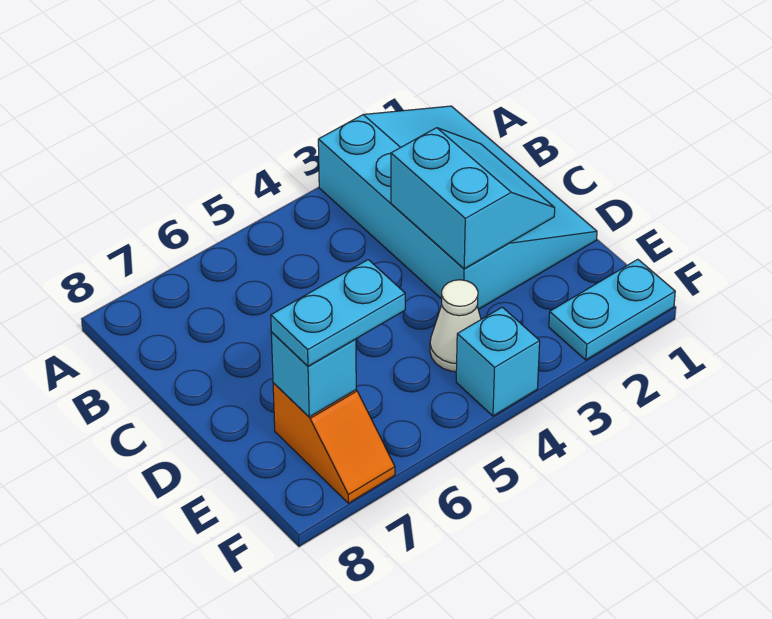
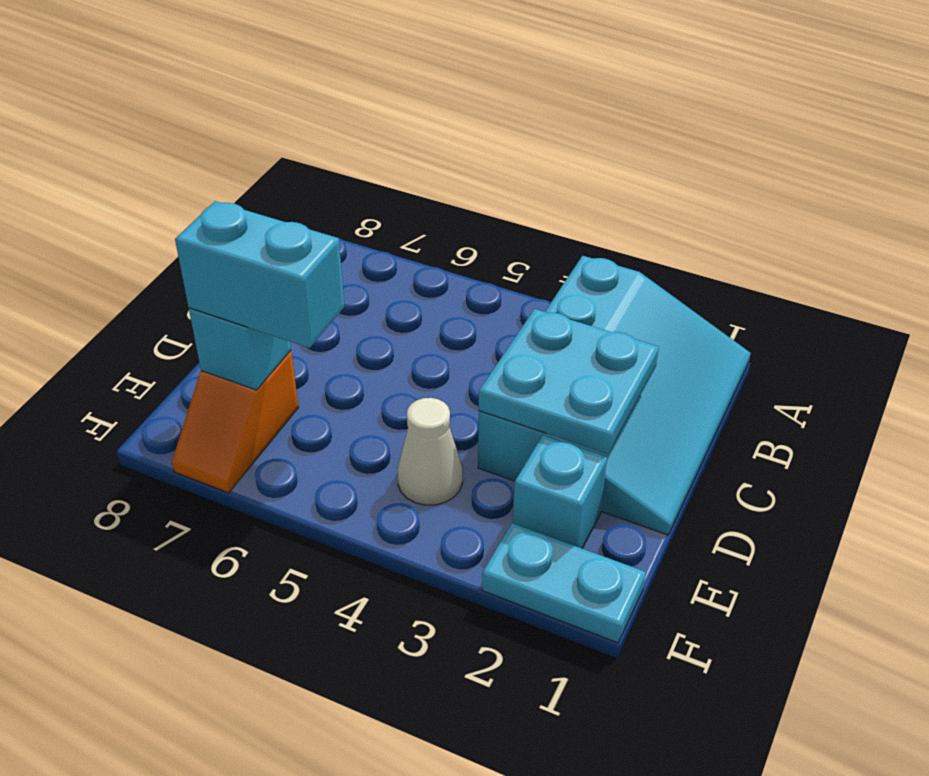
cyan 2x2 slope [391,128,555,269] -> cyan 2x2 plate [479,309,659,454]
cyan 1x2 plate [271,260,405,366] -> cyan 1x2 brick [175,201,345,348]
cyan 1x1 brick [456,307,540,416] -> cyan 1x1 brick moved to [513,436,607,548]

